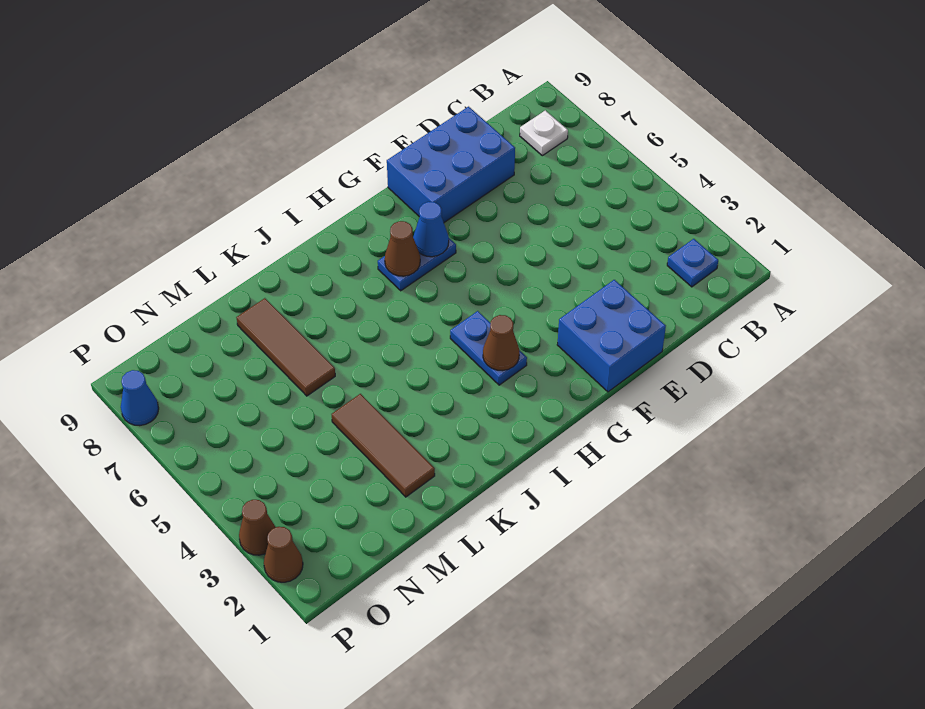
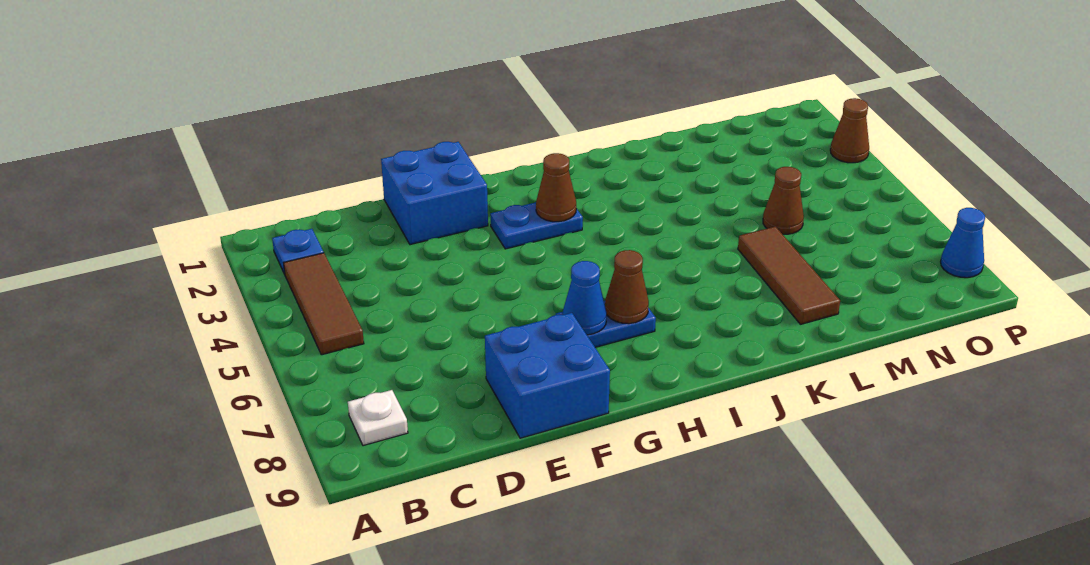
blue 2x3 brick [387,107,515,222] -> blue 2x2 brick [485,313,610,438]
blue 1x2 plate [450,311,527,385] -> blue 1x2 plate turned to [490,202,583,249]
brown 1x3 tile [332,394,435,497] -> brown 1x3 tile moved to [284,253,364,355]
brown 1x1 cone [264,527,303,582] -> brown 1x1 cone moved to [763,167,804,234]

